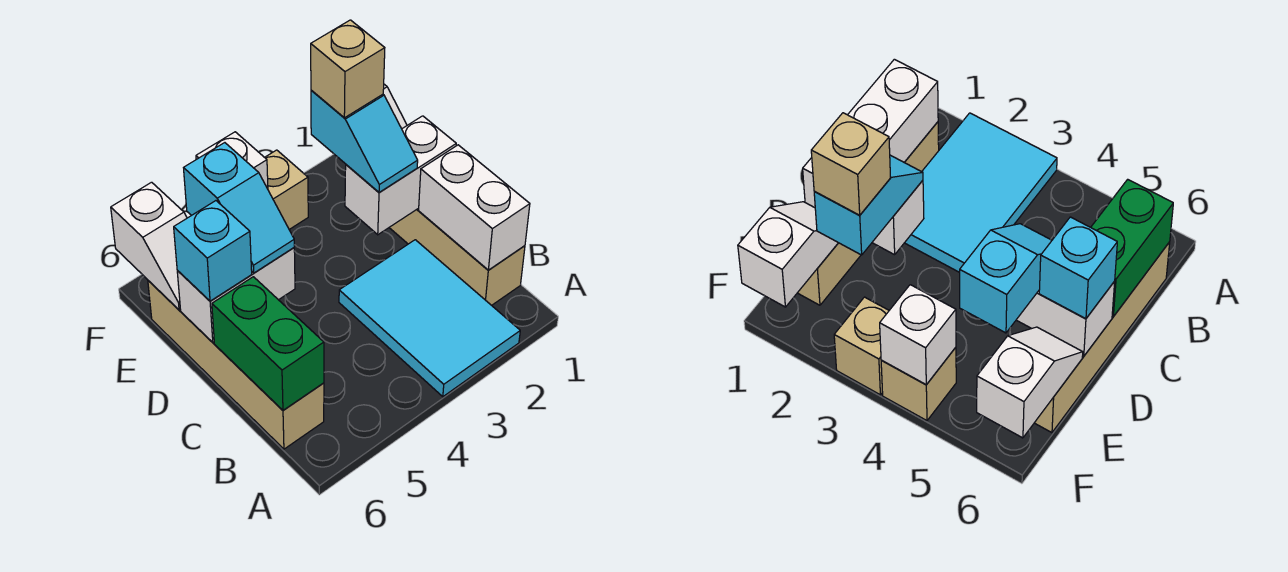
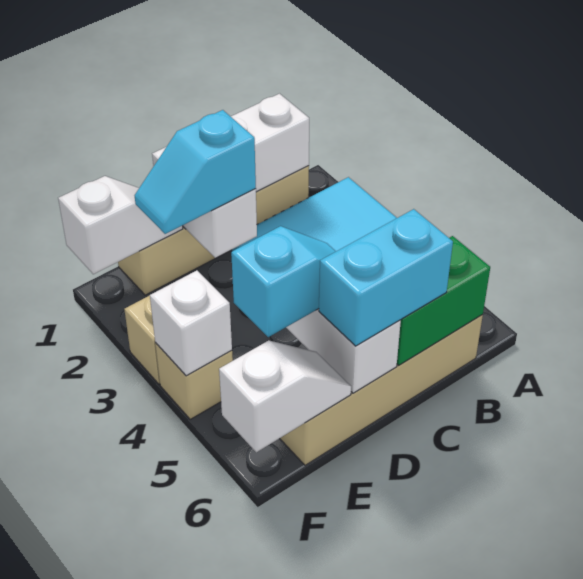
cyan 1x2 slope [311,90,418,192] -> cyan 1x2 slope turned to [135,110,256,234]
cyan 1x1 brick [174,201,252,301] -> cyan 1x2 brick [319,209,453,346]
tan 1x1 brick [311,20,385,118] -> none

